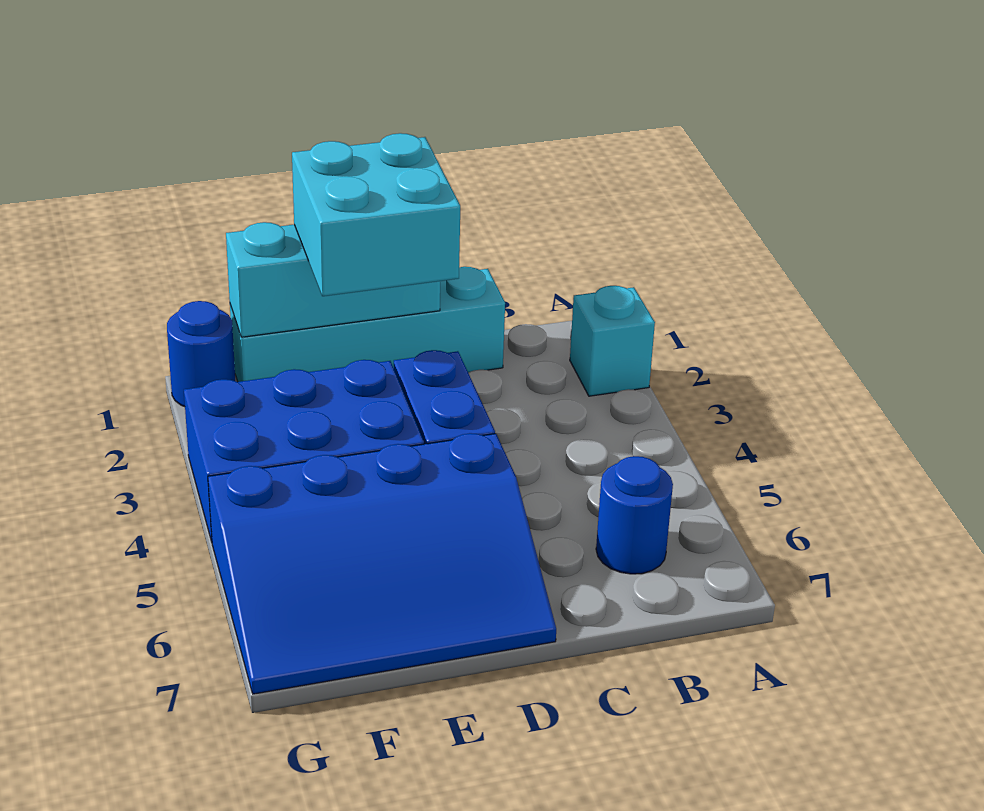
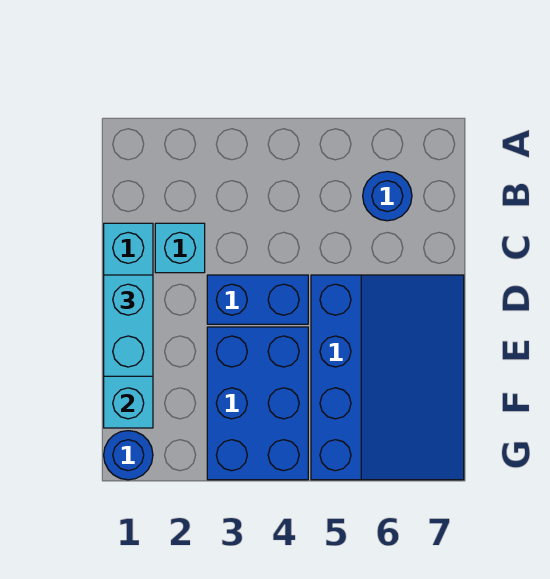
cyan 1x1 brick [570,286,655,396] -> cyan 1x1 brick moved to [155,223,205,273]
cyan 2x2 brick [292,133,460,296] -> cyan 1x2 brick [104,275,153,376]

